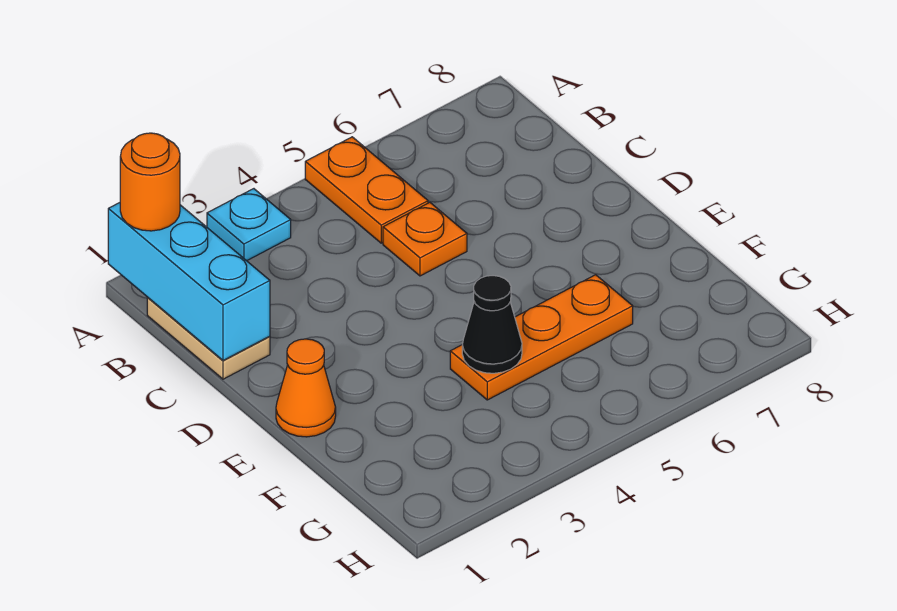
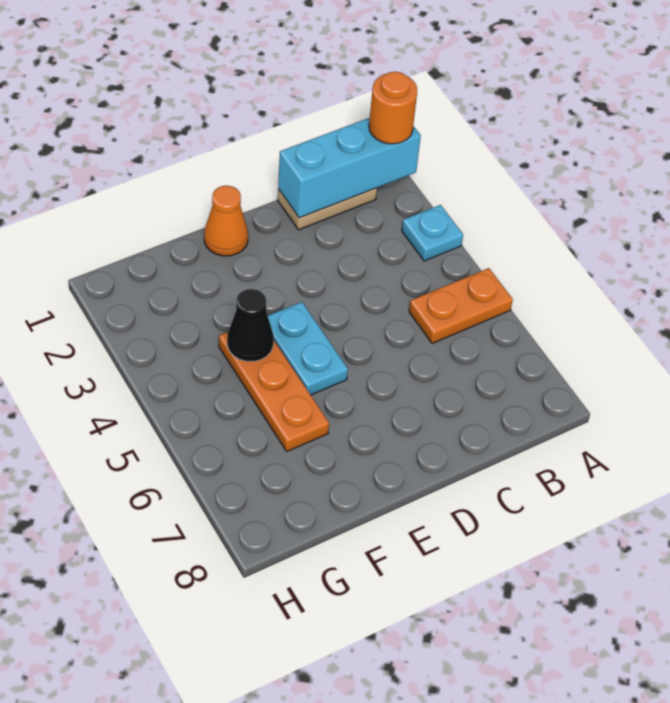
orange 1x1 plate [383,202,467,276] -> none
none -> cyan 1x2 plate [268,302,348,395]

